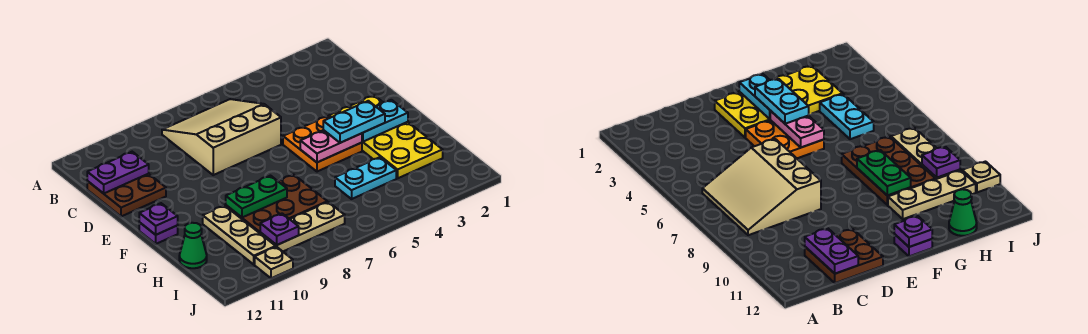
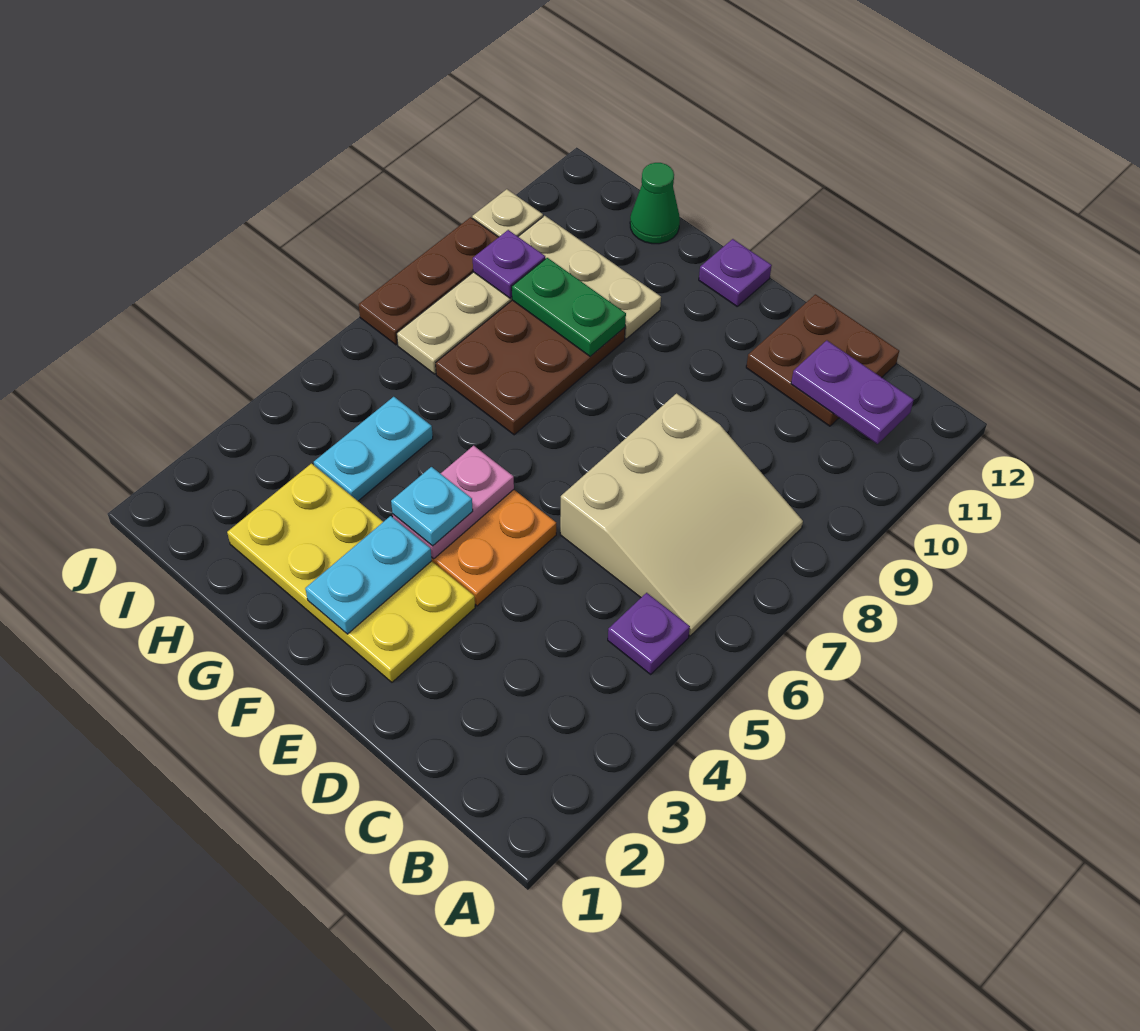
purple 1x2 plate [87,152,149,193] -> purple 1x2 plate turned to [791,340,914,444]
cyan 1x2 plate [323,101,385,143] -> cyan 1x1 plate [391,467,473,546]
purple 1x1 plate [139,203,178,235] -> purple 1x1 plate moved to [608,593,690,674]
green 1x2 plate [226,176,287,218] -> green 1x2 plate turned to [512,258,626,356]
none -> brown 1x3 plate [359,217,498,345]

